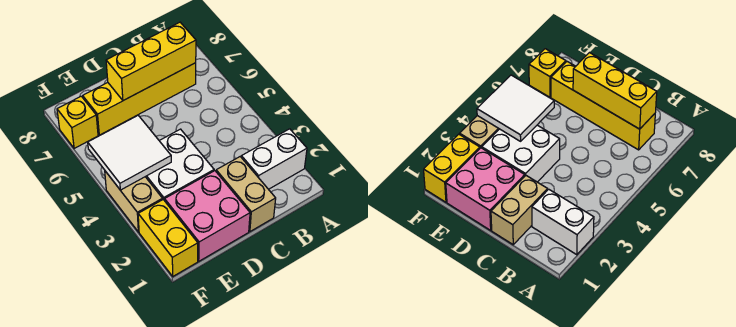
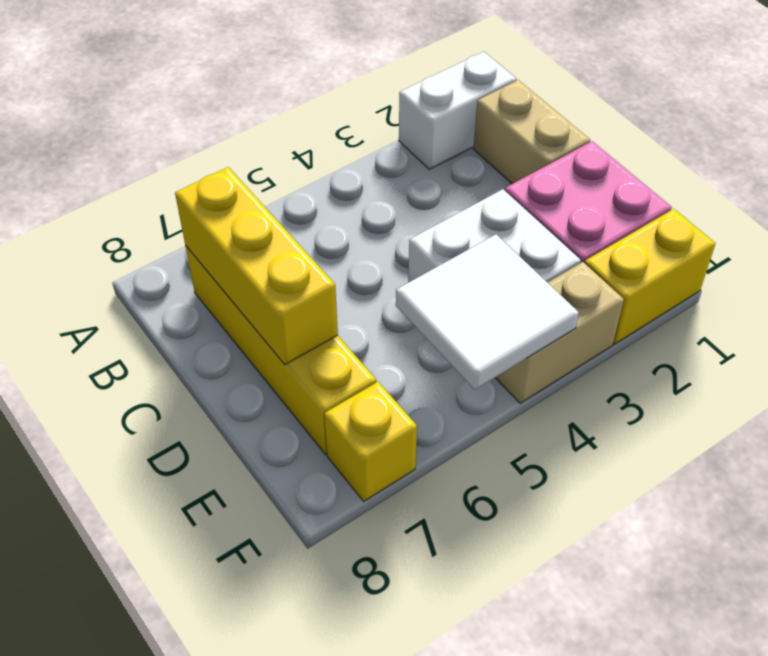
white 1x2 brick [241,129,307,189] -> white 1x2 brick turned to [399,52,517,169]
tan 1x2 brick [216,157,276,231] -> tan 1x2 brick turned to [473,80,590,184]

